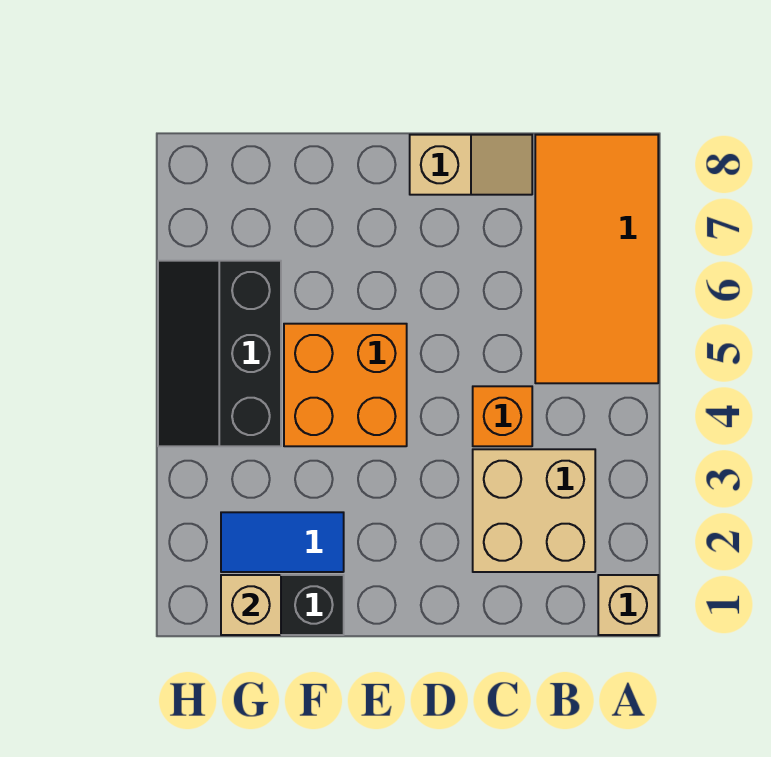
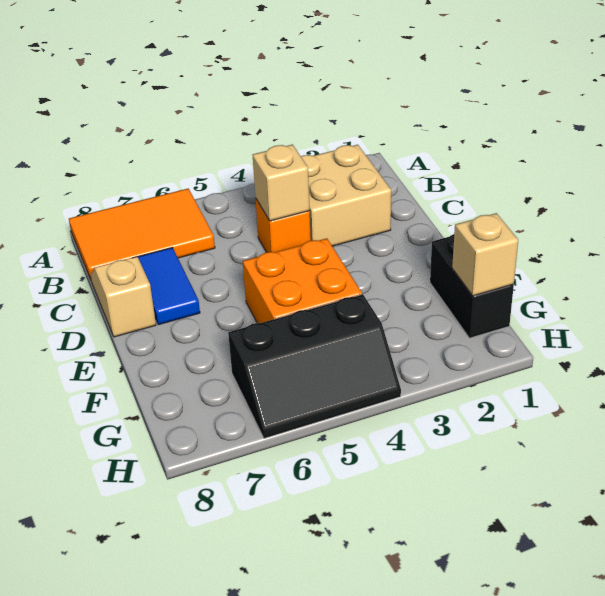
tan 1x1 brick [598,575,658,635] -> tan 1x1 brick moved to [253,145,310,221]
orange 2x4 tile [535,135,658,383] -> orange 2x3 tile [69,189,215,279]
blue 1x2 tile [221,512,344,572] -> blue 1x2 tile moved to [134,248,200,325]

